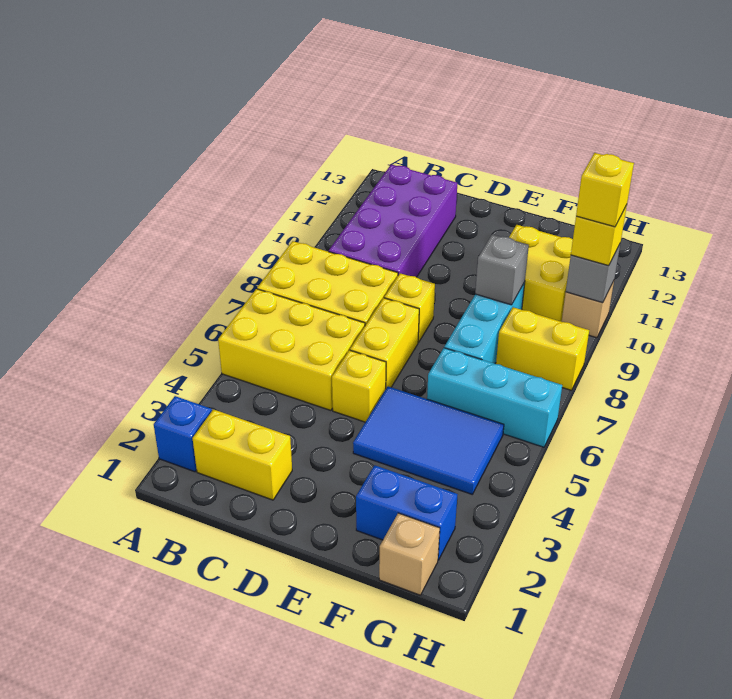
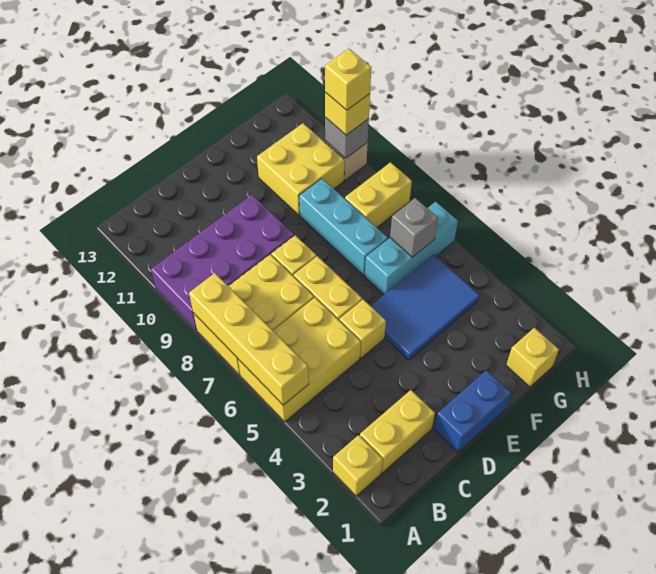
blue 1x1 brick [154,396,212,472] -> yellow 1x1 brick [333,435,383,496]
none -> yellow 1x4 brick [189,273,309,405]
purple 2x4 brick [329,164,457,277] -> purple 2x4 brick turned to [151,195,294,330]
blue 1x2 brick [356,465,458,560] -> blue 1x2 brick moved to [434,370,511,452]
grey 1x1 brick [475,234,529,305] -> grey 1x1 brick moved to [390,198,438,257]
tan 1x1 brick [379,513,440,595] -> yellow 1x1 brick [506,328,559,387]

